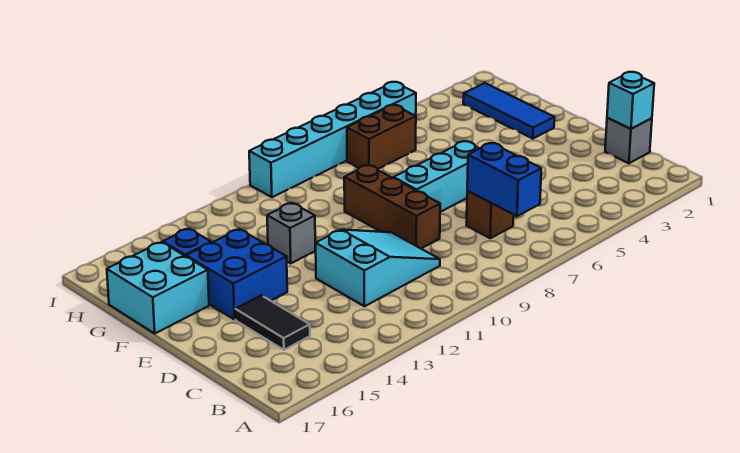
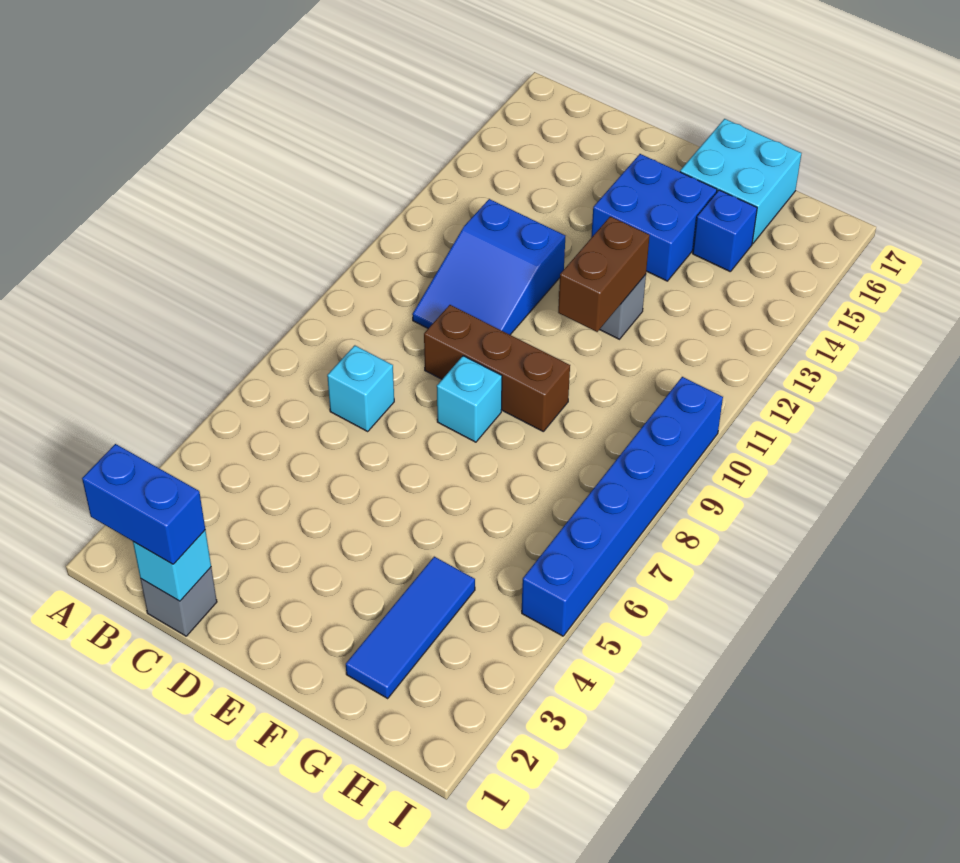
blue 1x2 brick [467,143,541,216] -> blue 1x2 brick moved to [82,444,205,564]
brown 1x1 brick [466,191,514,238] -> cyan 1x1 brick [327,345,394,431]
cyan 2x3 slope [316,230,440,306] -> blue 2x3 slope [412,199,565,335]
black 1x2 tile [235,295,310,350] -> none
cyan 1x3 brick [393,141,479,212] -> cyan 1x1 brick [437,356,502,442]
blue 1x3 tile [463,83,555,139] -> blue 1x3 tile turned to [346,557,475,698]
brown 1x2 brick [347,105,416,169] -> brown 1x2 brick moved to [558,216,650,332]
cyan 1x6 brick [249,82,416,197] -> blue 1x6 brick [522,377,723,636]

